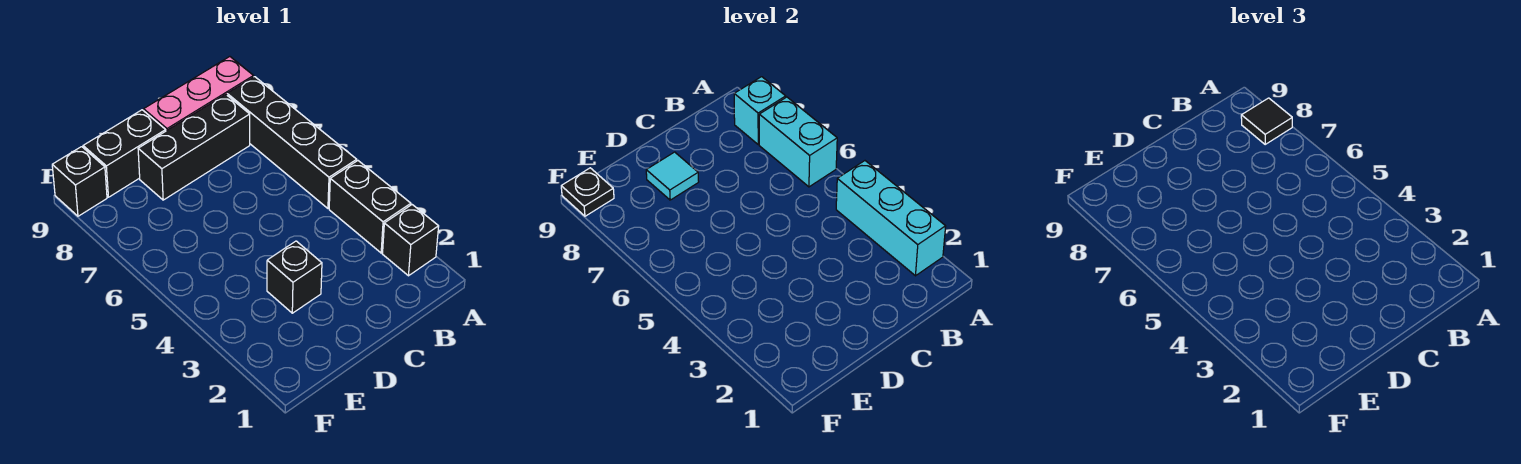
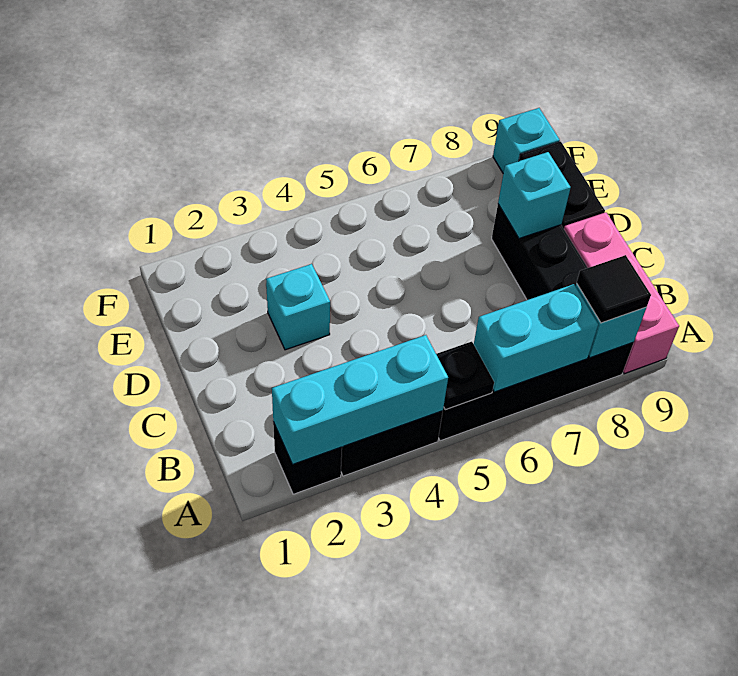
black 1x1 brick [267,241,322,313] -> cyan 1x1 brick [266,264,330,350]
cyan 1x1 tile [646,152,699,200] -> cyan 1x1 brick [498,152,571,238]
black 1x1 brick [52,147,107,216] -> cyan 1x1 brick [493,108,560,174]
black 1x1 plate [561,168,614,216] -> black 1x1 plate moved to [436,342,494,410]

